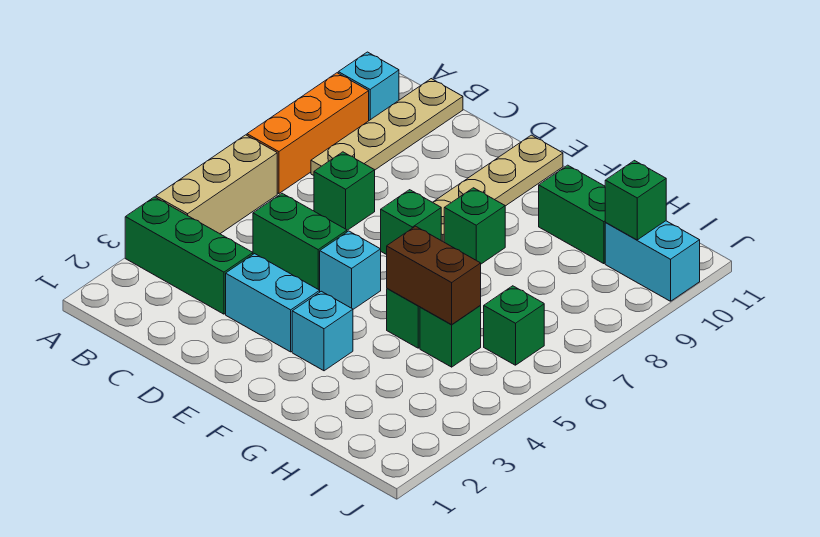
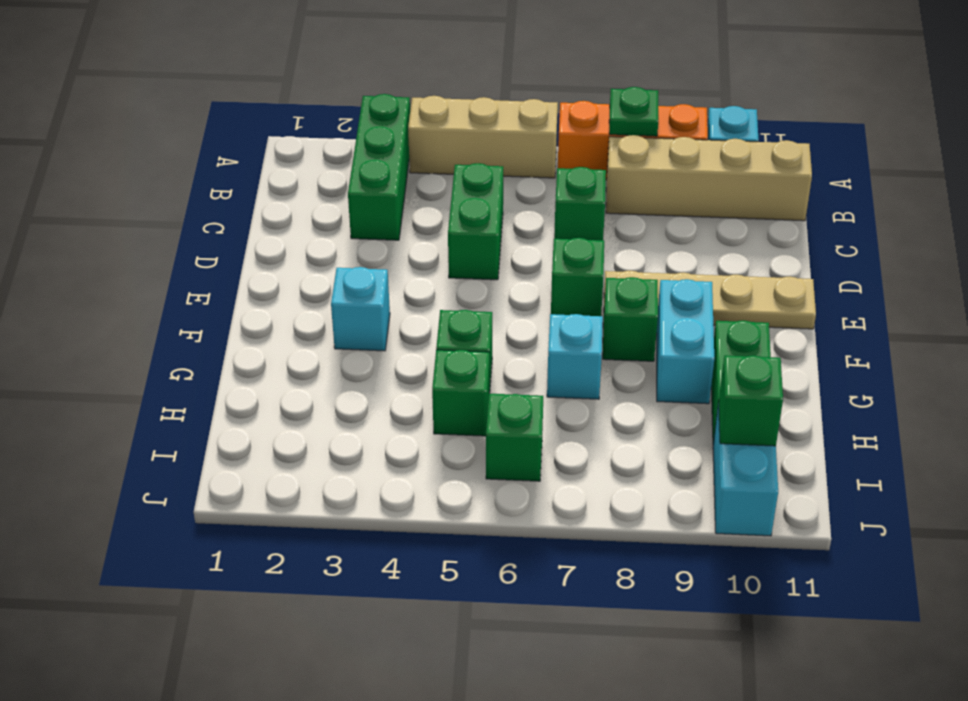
none -> green 1x1 plate [609,87,658,136]
tan 1x4 plate [311,79,463,175] -> tan 1x4 brick [606,135,812,221]
cyan 1x2 brick [226,254,320,352] -> cyan 1x2 brick moved to [657,279,714,404]
cyan 1x1 brick [320,231,381,309] -> cyan 1x1 brick moved to [547,314,603,399]
brown 1x2 brick [387,226,481,324] -> none

